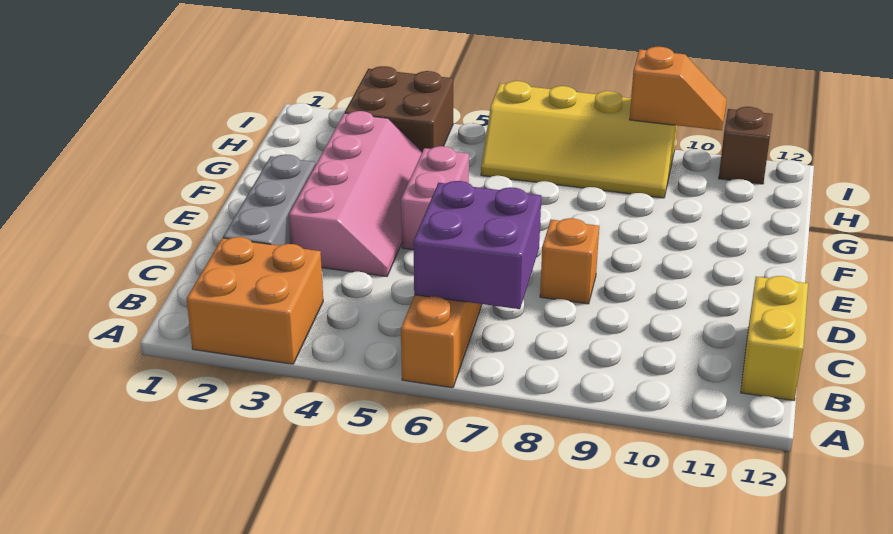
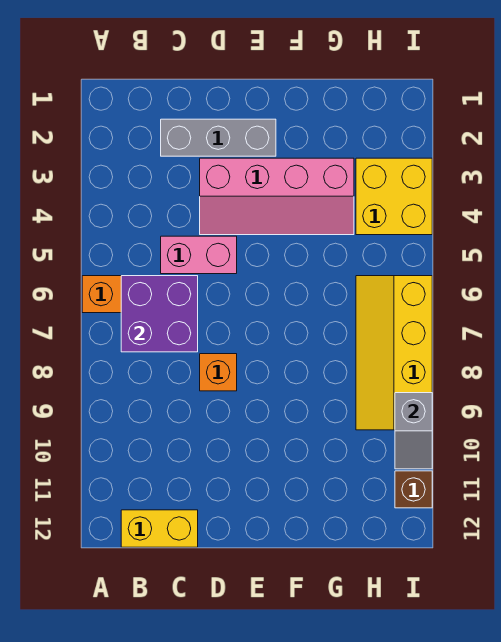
orange 2x2 brick [186,237,323,364] -> none
pink 1x2 brick [401,146,469,250] -> pink 1x2 brick moved to [161,236,237,274]
brown 2x2 brick [345,66,453,151] -> yellow 2x2 brick [356,158,432,235]
orange 1x2 slope [630,47,727,130] -> grey 1x2 slope [395,393,432,469]

